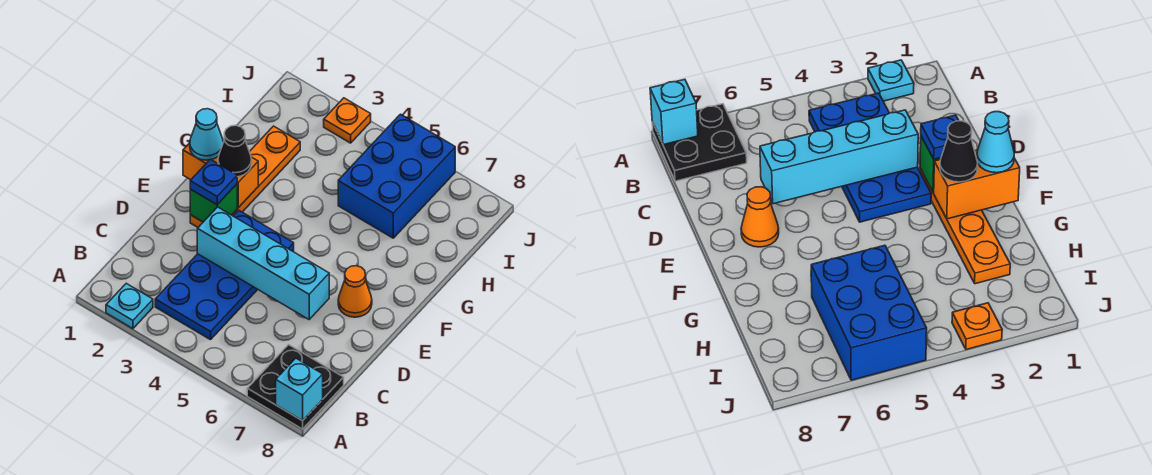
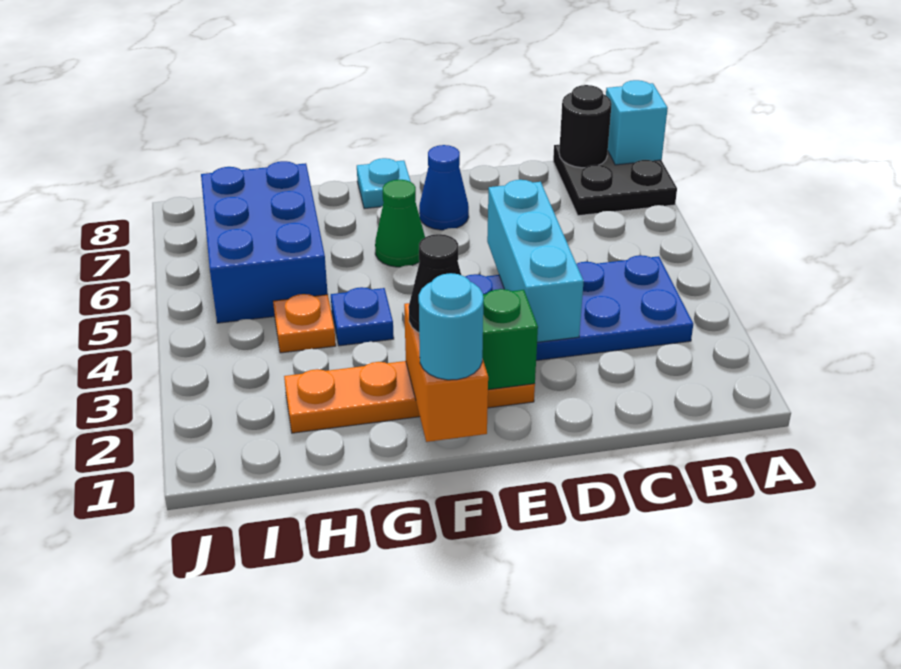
cyan 1x1 plate [106,283,153,329] -> cyan 1x1 plate moved to [357,158,411,209]
none -> black 1x1 round brick [559,85,612,168]
cyan 1x4 brick [197,207,329,319] -> cyan 1x3 brick [487,180,584,342]
blue 1x1 plate [190,159,237,205] -> blue 1x1 plate moved to [331,287,394,346]
orange 1x1 cone [338,266,372,317] -> blue 1x1 cone [419,145,469,230]
cyan 1x1 cone [190,109,223,160] -> cyan 1x1 round brick [419,273,483,380]
none -> green 1x1 cone [375,180,425,267]
blue 2x3 brick [338,114,455,238] -> blue 2x3 brick turned to [201,161,328,323]
orange 1x1 plate [324,98,371,143] -> orange 1x1 plate moved to [273,294,336,353]

